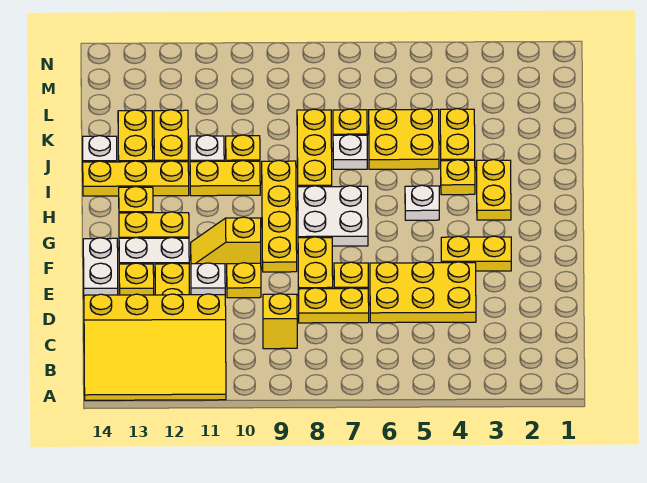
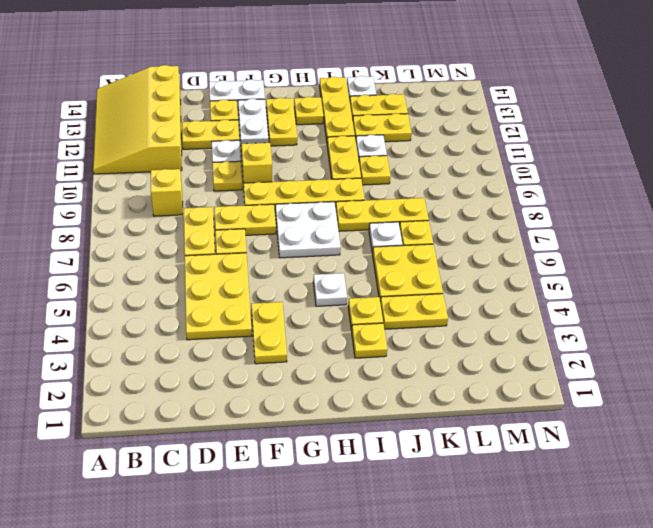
yellow 1x2 plate [476,160,511,220] -> yellow 1x1 plate [352,323,387,358]

